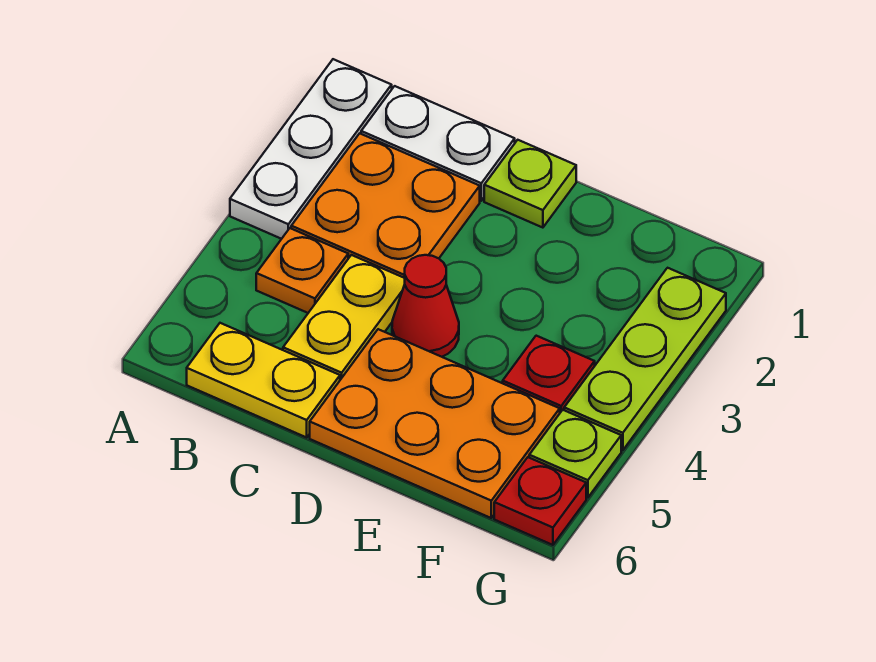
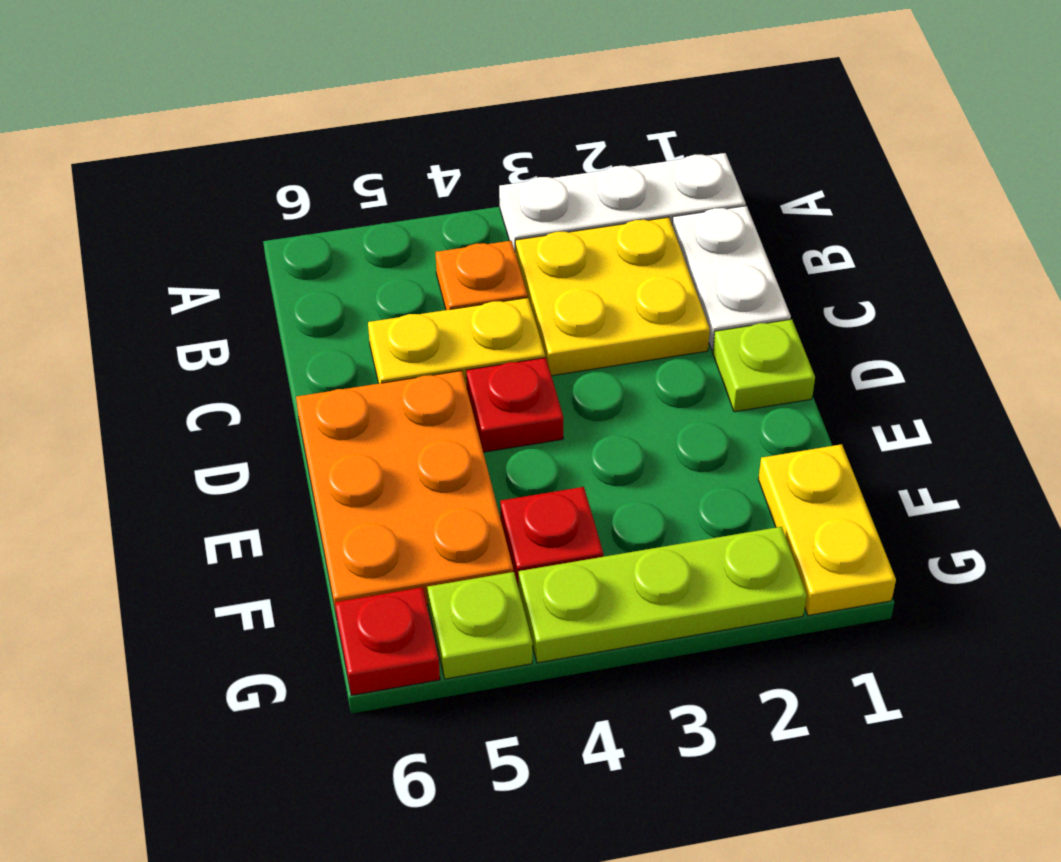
orange 2x2 plate [291,133,480,278] -> yellow 2x2 plate [515,217,710,376]
yellow 1x2 plate [187,323,340,437] -> yellow 1x2 plate moved to [758,444,896,615]
red 1x1 cone [392,255,459,357] -> red 1x1 plate [466,358,564,452]

